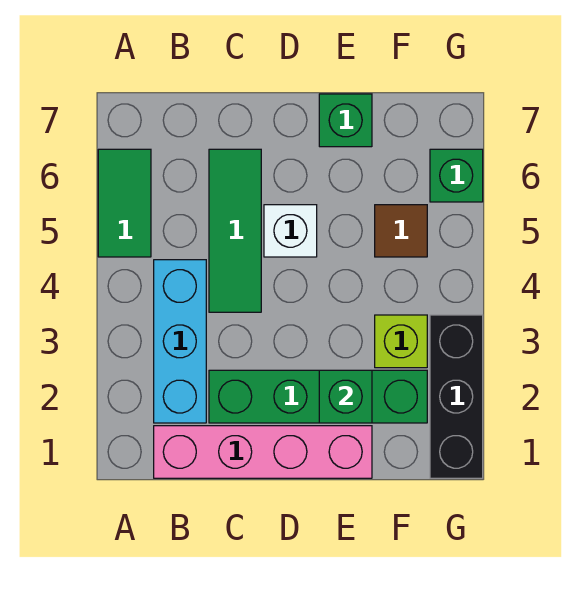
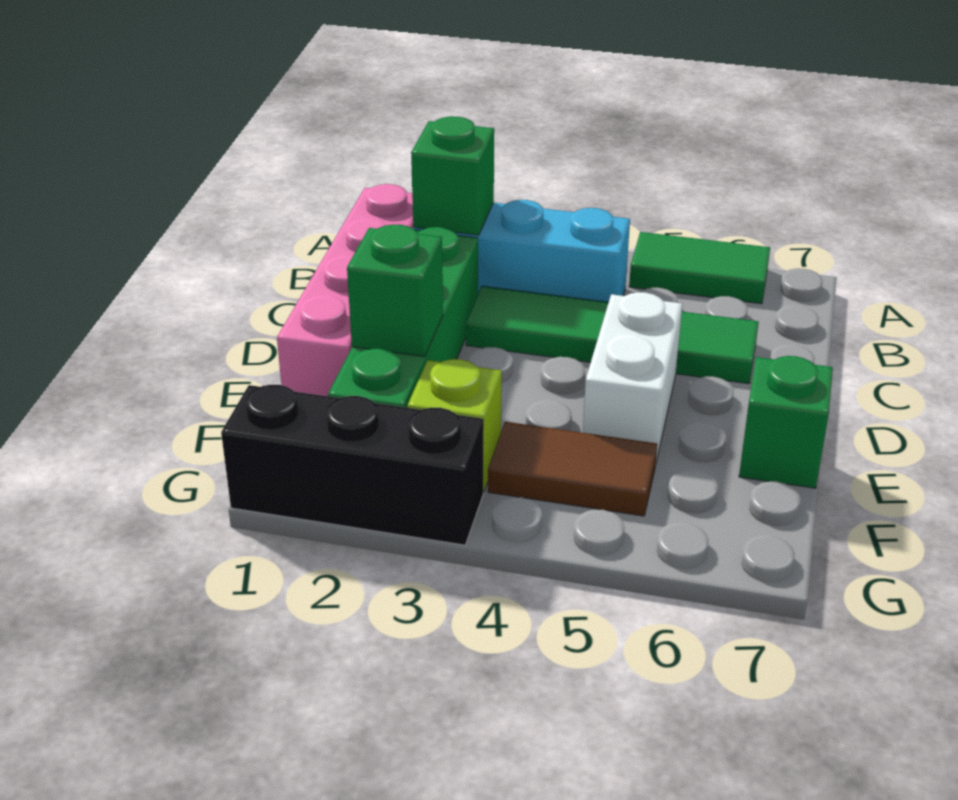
green 1x3 tile [209,149,261,312] -> green 1x4 tile [466,286,759,384]
white 1x1 brick [264,205,317,257] -> white 1x2 brick [583,292,682,462]
brown 1x1 tile [375,205,427,257] -> brown 1x2 tile [488,422,657,516]
green 1x1 brick [430,149,483,202] -> green 1x1 brick moved to [411,116,494,235]

